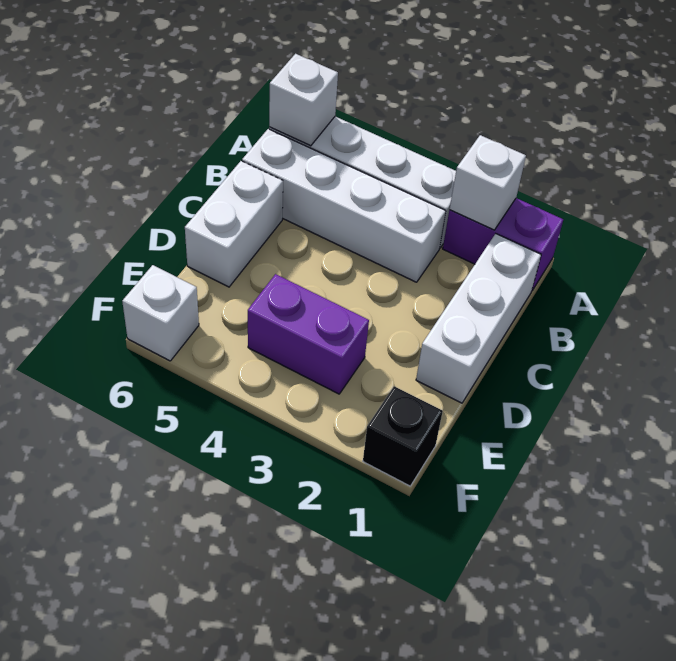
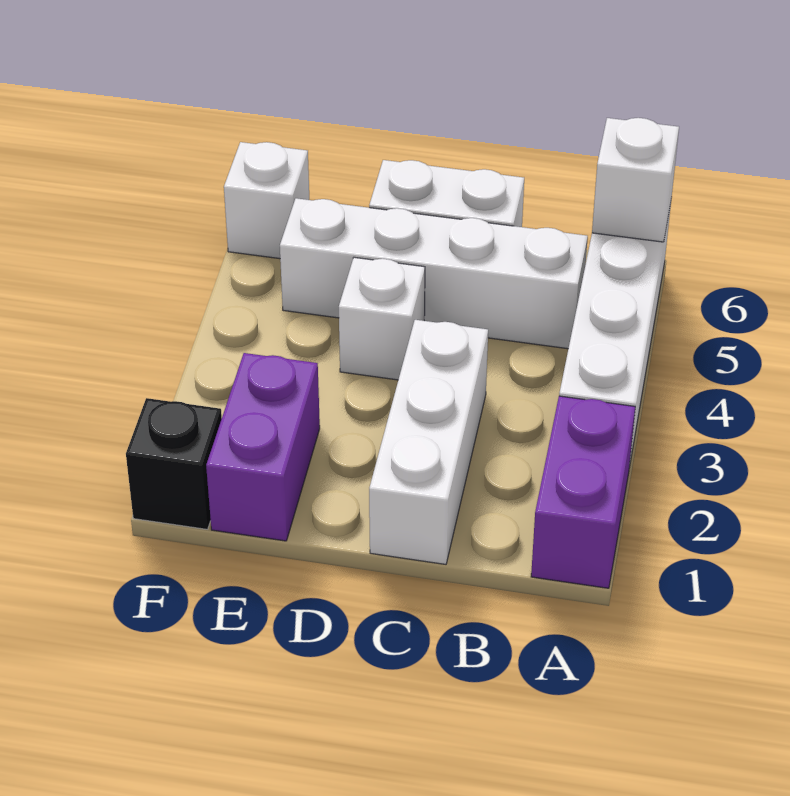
white 1x1 brick [450,135,526,230] -> white 1x1 brick moved to [339,257,425,380]
white 1x3 brick [416,234,541,403] -> white 1x3 brick turned to [369,320,488,564]
white 1x4 brick [242,129,446,282] -> white 1x4 brick turned to [280,198,588,349]
purple 1x2 brick [248,274,369,394] -> purple 1x2 brick moved to [206,353,320,541]

